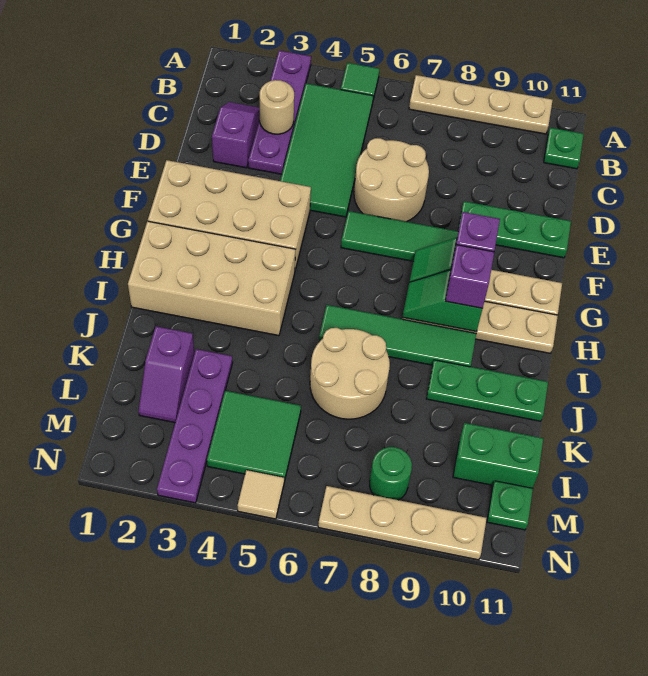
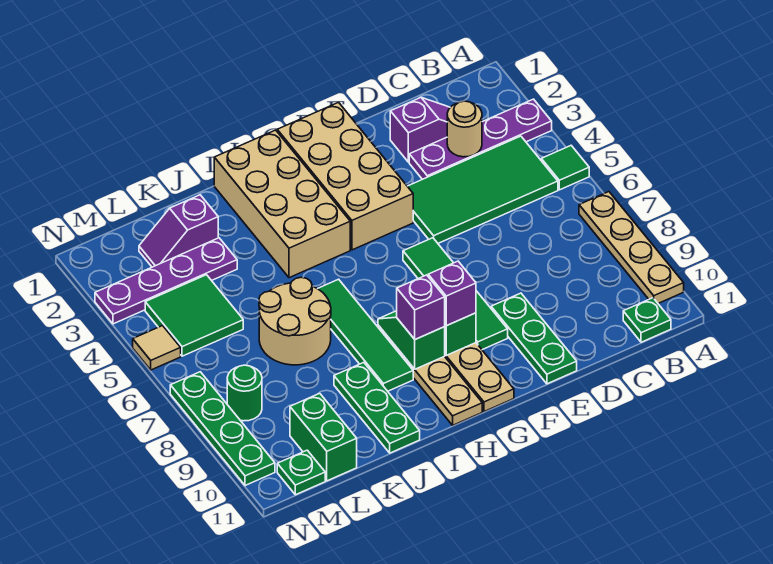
tan 2x2 round brick [354,138,429,222] -> none
tan 1x4 plate [318,486,487,560] -> green 1x4 plate [170,372,275,486]

